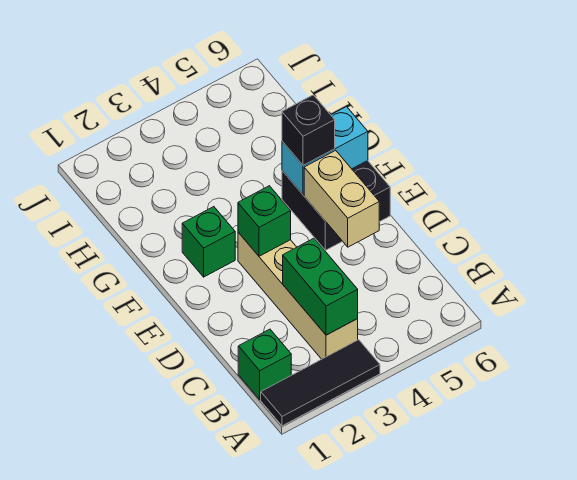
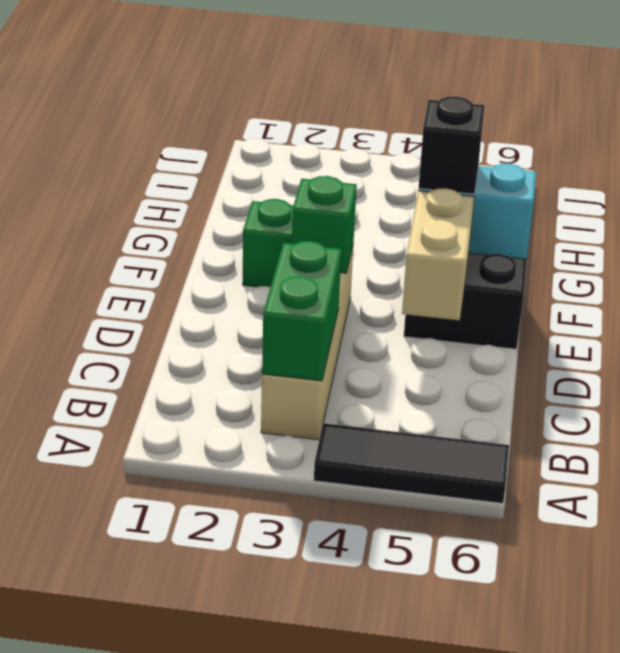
black 1x3 tile [261,340,380,426] -> black 1x3 tile moved to [314,423,509,503]
green 1x1 brick [238,329,291,400] -> none

